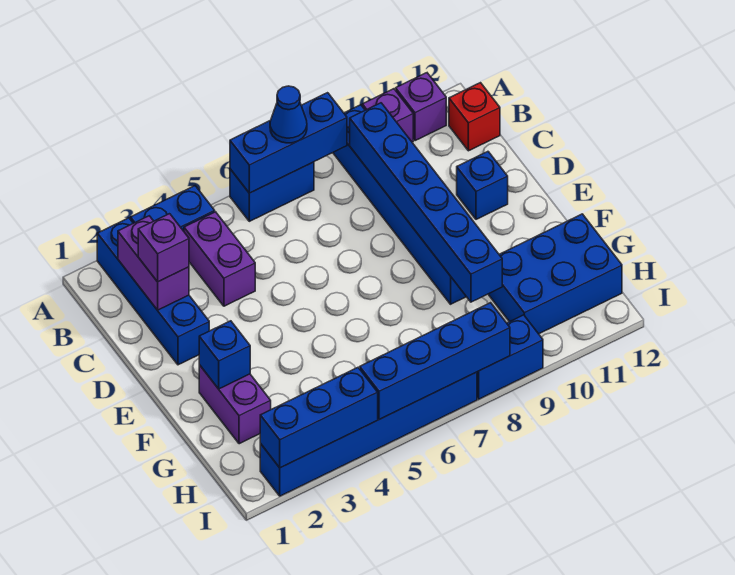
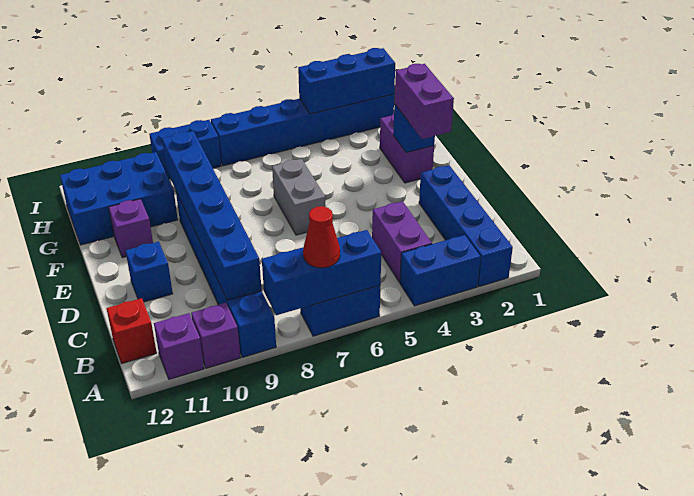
blue 1x1 cone [270,86,307,143] -> red 1x1 cone [303,206,340,268]
purple 1x2 brick [118,216,189,310] -> purple 1x2 brick moved to [395,64,454,139]
purple 1x1 brick [138,214,189,282] -> purple 1x1 brick moved to [109,199,153,258]
none -> grey 1x2 brick [272,159,326,235]
blue 1x4 brick [360,303,510,420] -> none

